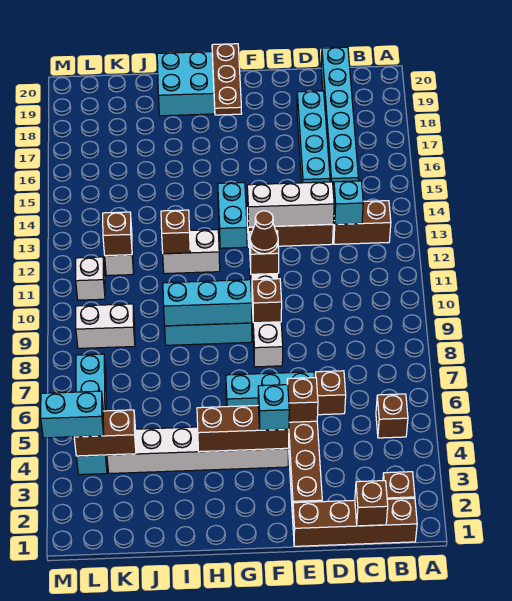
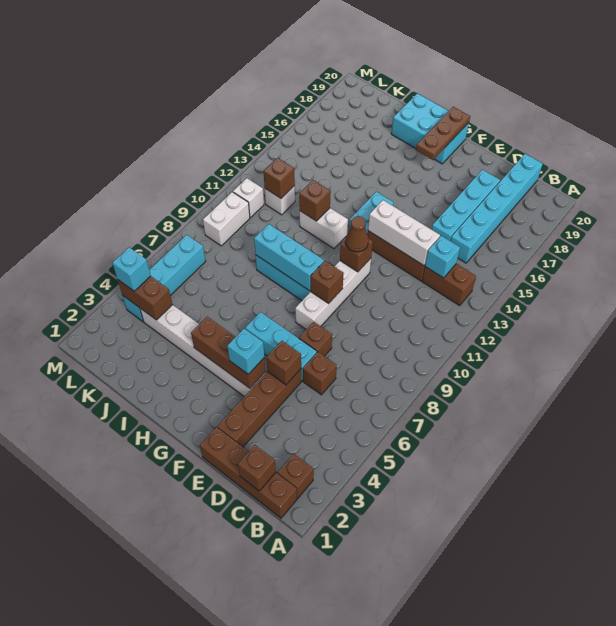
brown 1x1 brick [376,394,408,438] -> brown 1x1 brick moved to [299,322,332,356]
white 1x2 brick [76,304,135,348] -> white 1x2 brick turned to [203,192,250,246]
cyan 1x2 brick [41,391,104,438] -> cyan 1x1 brick [112,247,151,291]

